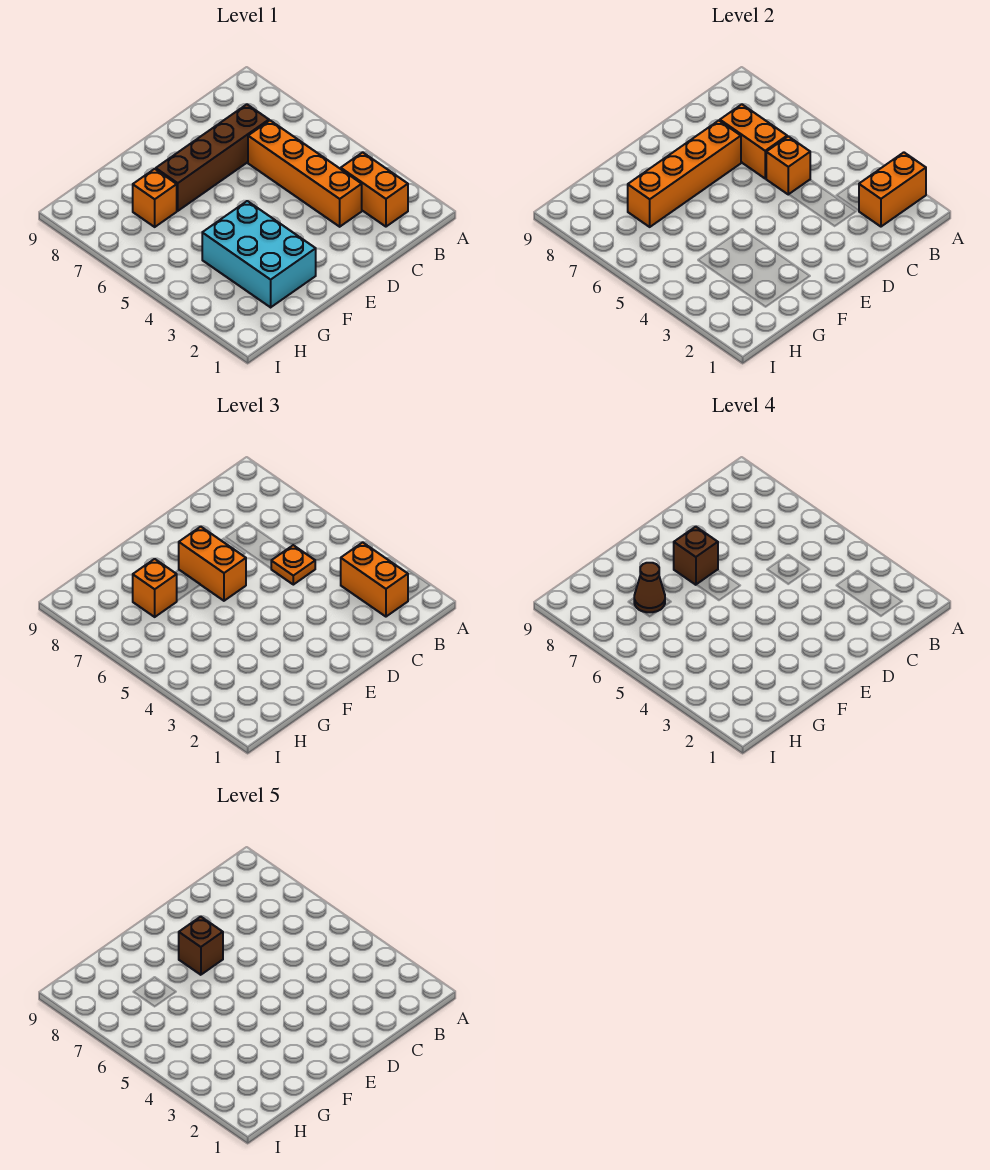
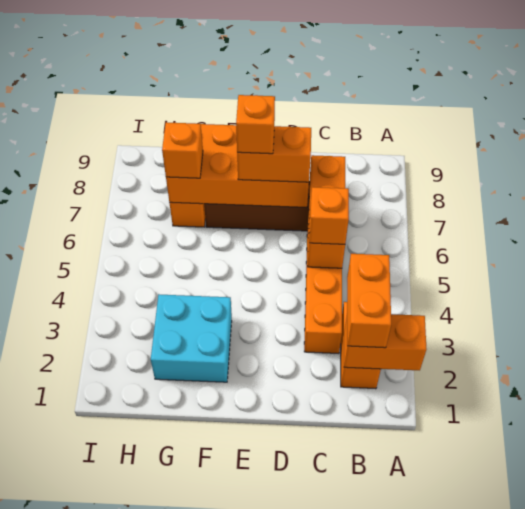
orange 1x1 plate [271,545,315,585] -> orange 1x1 brick [309,187,349,244]
orange 1x4 brick [628,121,741,227] -> orange 2x4 brick [166,124,309,208]
orange 1x2 brick [179,527,246,601] -> orange 1x2 brick turned to [237,126,311,182]
brown 1x1 brick [674,527,718,585] -> orange 1x1 brick [236,95,275,154]
brown 1x1 brick [179,917,223,975] -> none
cyan 2x3 brick [202,201,316,307] -> cyan 2x2 brick [151,295,232,382]
brown 1x1 cone [634,563,665,612] -> none

